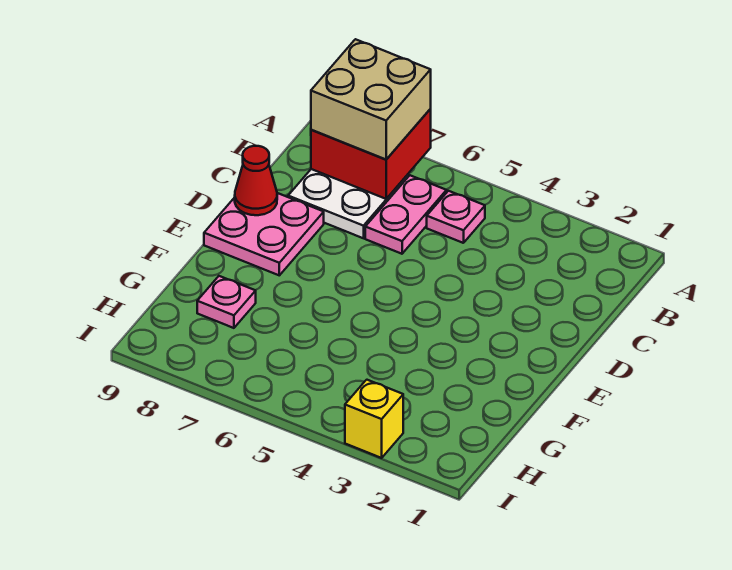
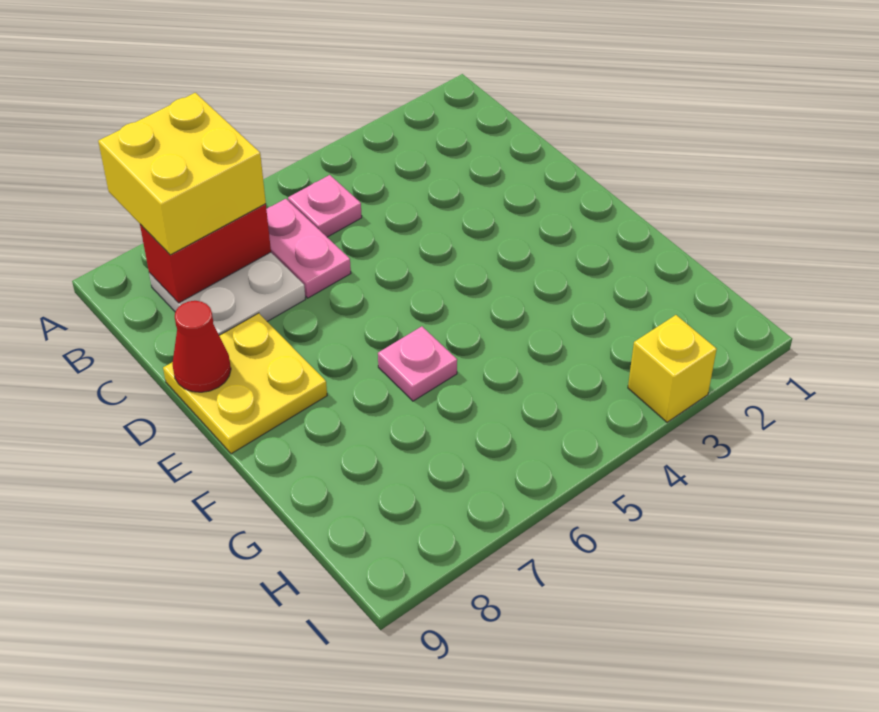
red 2x2 brick [311,109,431,199] -> red 1x2 brick [140,204,271,303]
tan 2x2 brick [311,39,431,160] -> yellow 2x2 brick [98,93,266,255]
pink 2x2 plate [204,193,324,275] -> yellow 2x2 plate [163,313,327,454]
pink 1x1 plate [197,276,256,328] -> pink 1x1 plate moved to [378,326,457,401]

